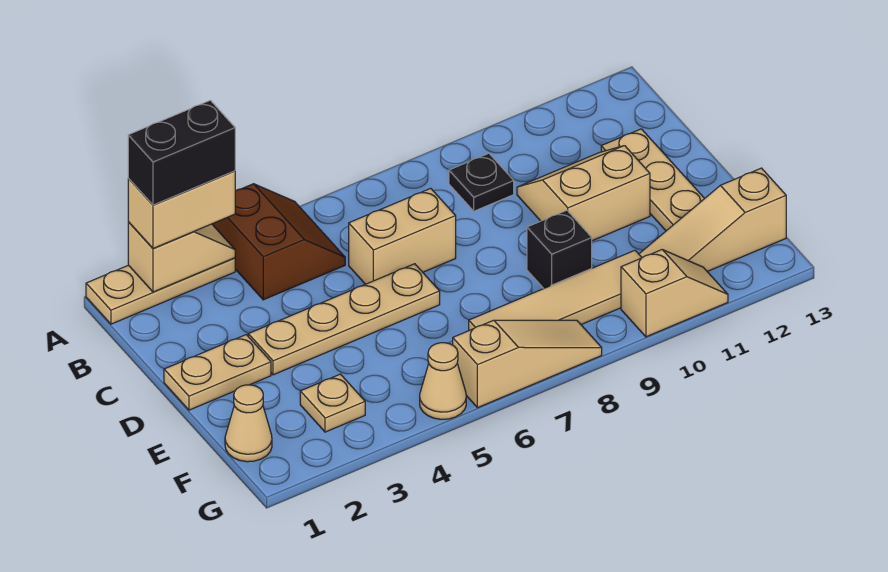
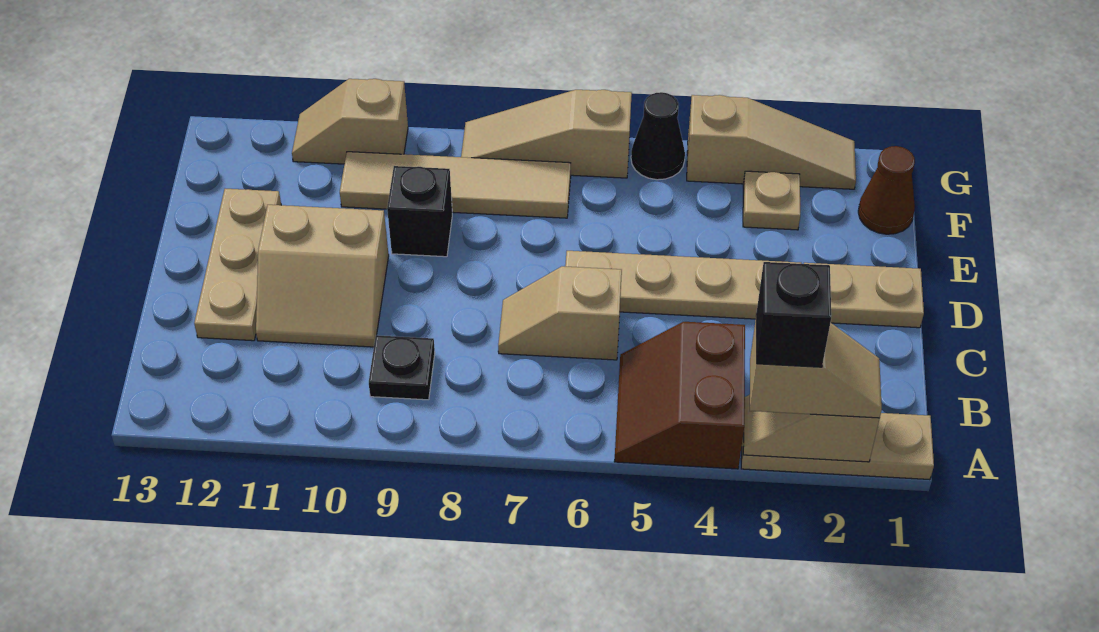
tan 1x2 brick [128,171,235,248] -> tan 1x2 slope [750,313,882,418]
black 1x2 brick [128,100,235,205] -> black 1x1 brick [757,262,831,367]
tan 1x2 brick [349,188,456,284] -> tan 1x2 slope [498,266,622,360]
tan 1x1 cone [225,385,272,462] -> brown 1x1 cone [858,146,915,234]
tan 1x3 slope [639,168,786,272] -> tan 1x3 slope moved to [687,95,856,189]
tan 1x1 cone [420,343,466,419] -> black 1x1 cone [631,92,685,180]

